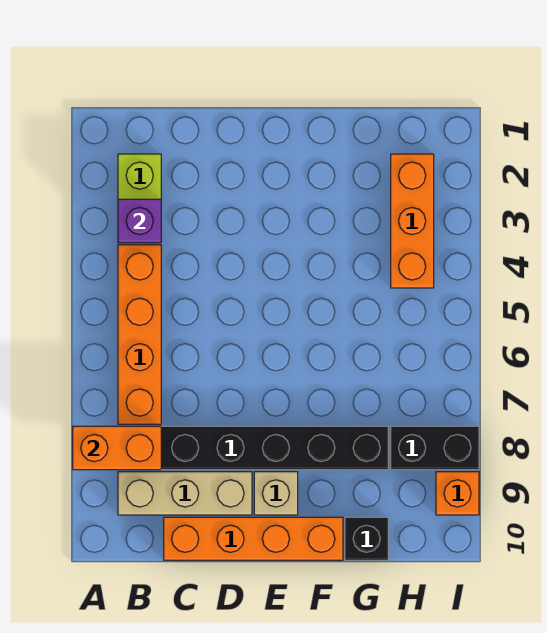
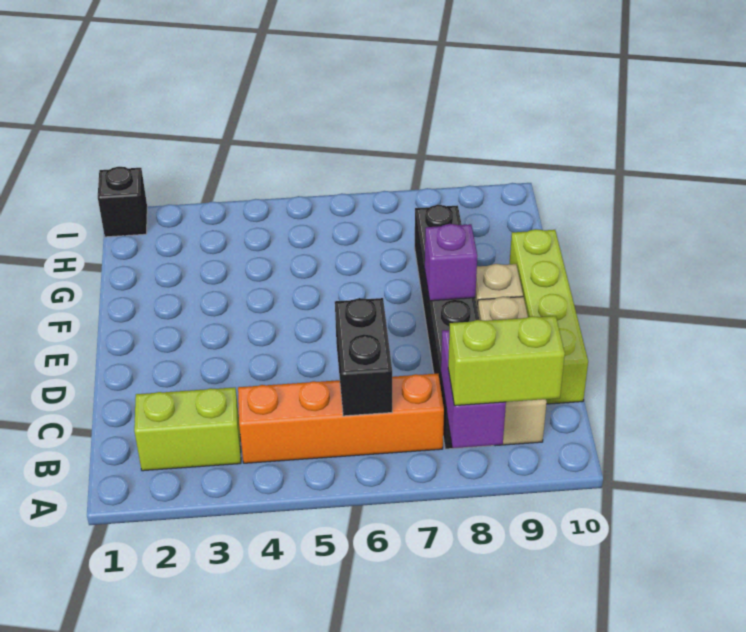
orange 1x2 brick [73,426,161,470] -> purple 1x2 brick [441,330,506,448]
none -> lime 1x2 brick [448,316,565,406]
purple 1x1 brick [118,199,161,243] -> purple 1x1 brick moved to [425,224,477,301]
orange 1x4 brick [164,517,343,560] -> lime 1x4 brick [510,229,588,404]
black 1x1 brick [345,517,388,560] -> black 1x1 brick moved to [98,167,147,237]
orange 1x3 brick [391,154,434,288] -> none
black 1x2 brick [391,426,479,470] -> black 1x2 brick moved to [335,298,392,416]
orange 1x1 brick [436,472,479,515] -> none

